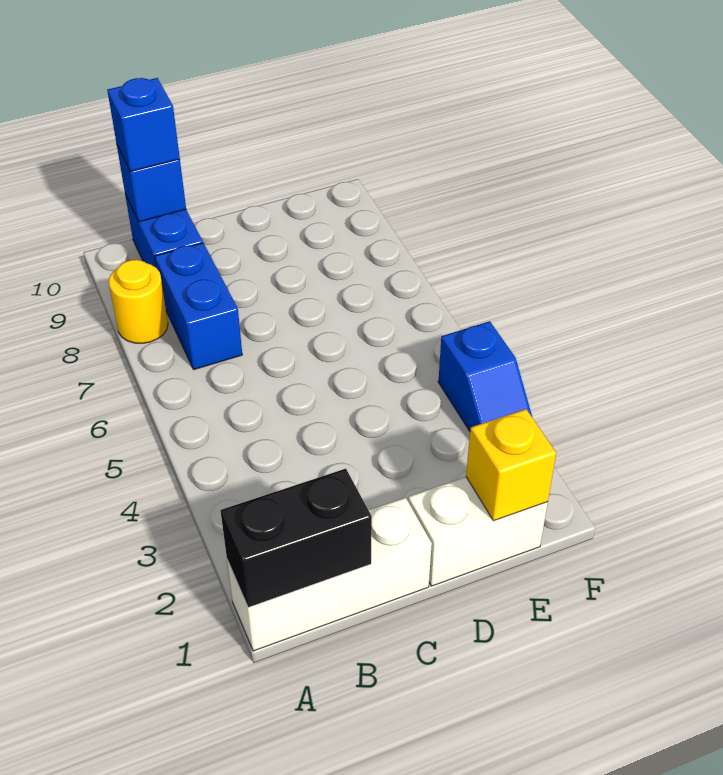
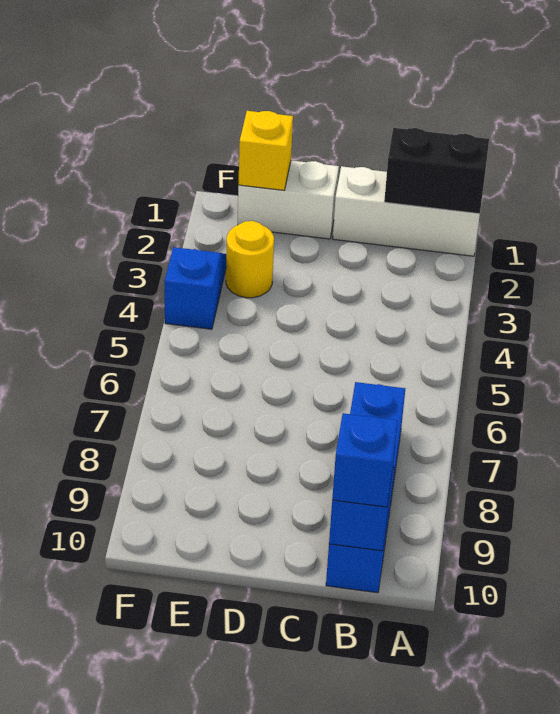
yellow 1x1 round brick [109,260,168,343] -> yellow 1x1 round brick moved to [226,221,274,298]

